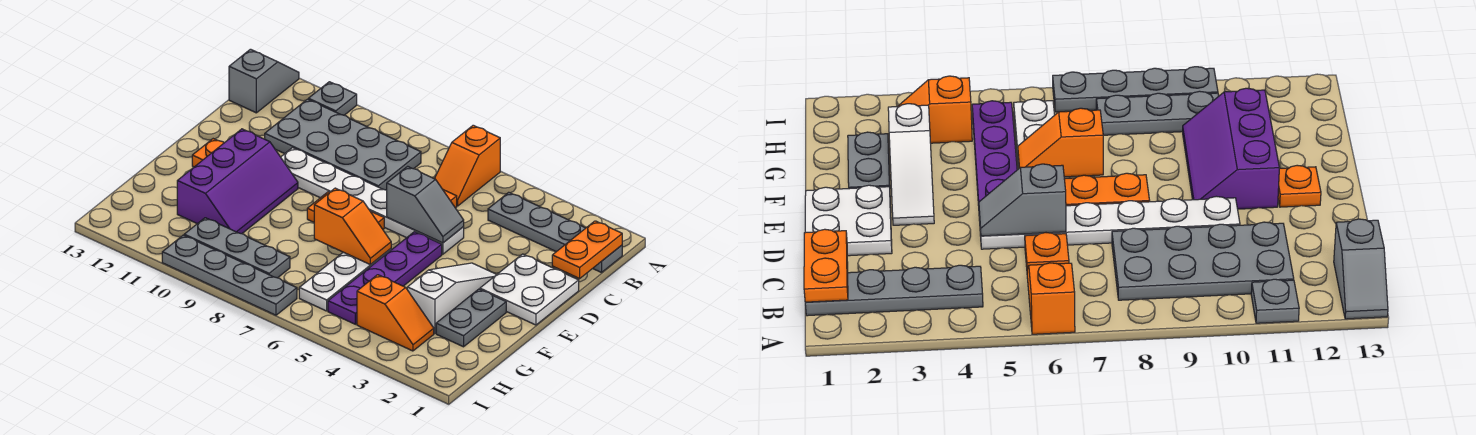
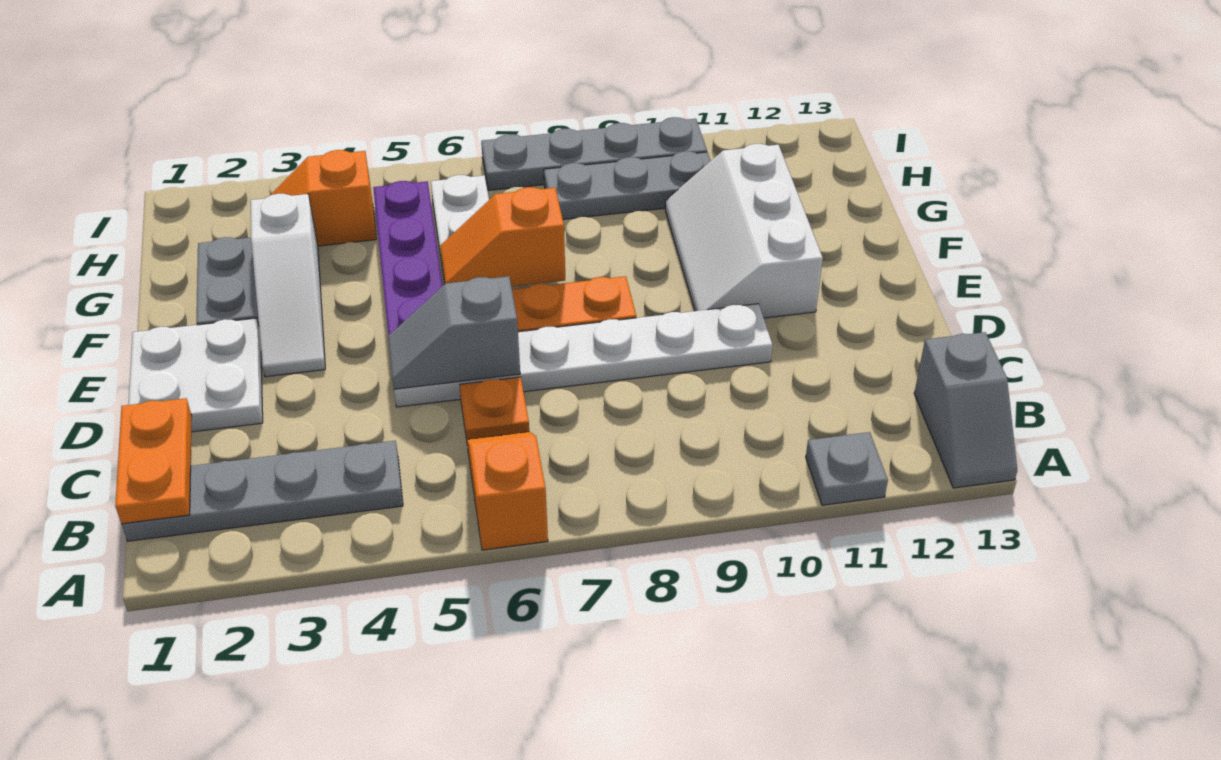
grey 2x4 plate [265,99,421,190] -> none
purple 2x3 slope [177,129,298,234] -> white 2x3 slope [665,144,823,318]
orange 1x1 plate [192,139,224,167] -> none

